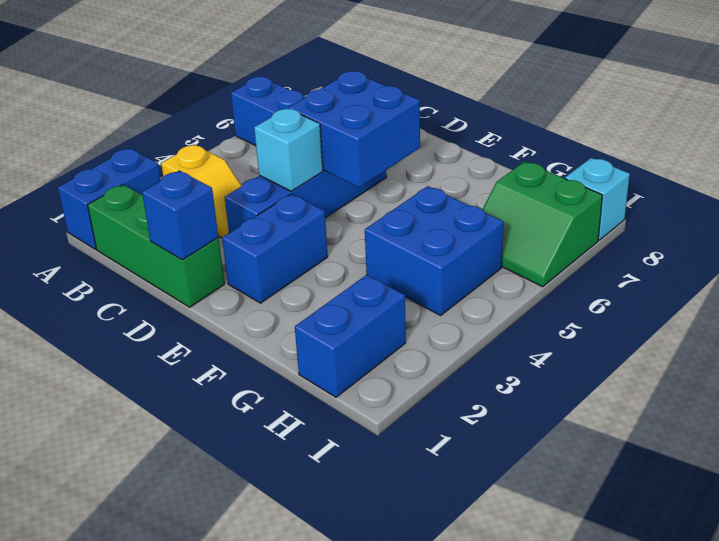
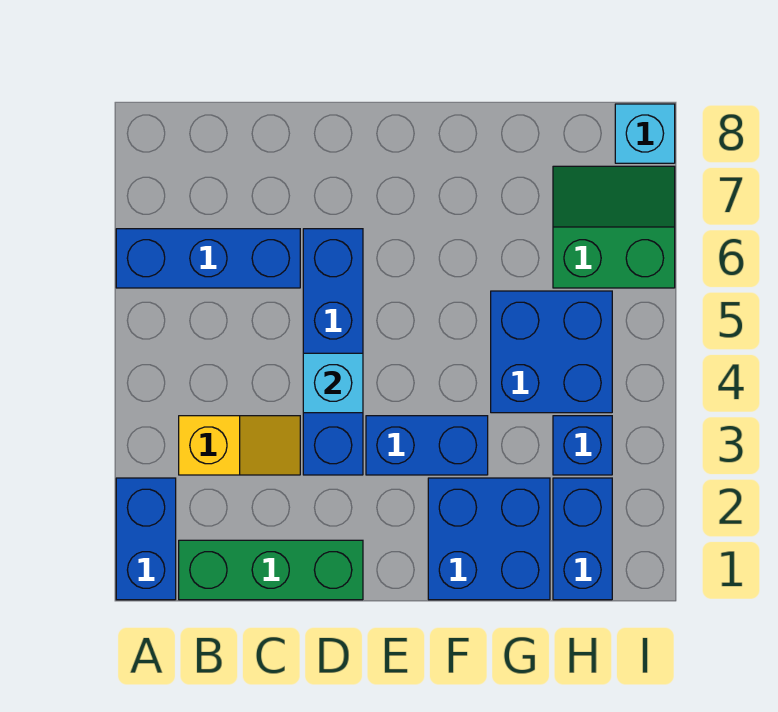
blue 1x1 brick [142,170,218,260] -> blue 1x1 brick moved to [553,416,612,475]
blue 2x2 brick [289,71,420,187] -> blue 2x2 brick moved to [428,478,550,600]
blue 1x2 brick [222,194,328,303] -> blue 1x2 brick turned to [366,416,488,475]
green 2x2 slope [482,162,603,287] -> green 2x2 slope turned to [553,166,675,288]

